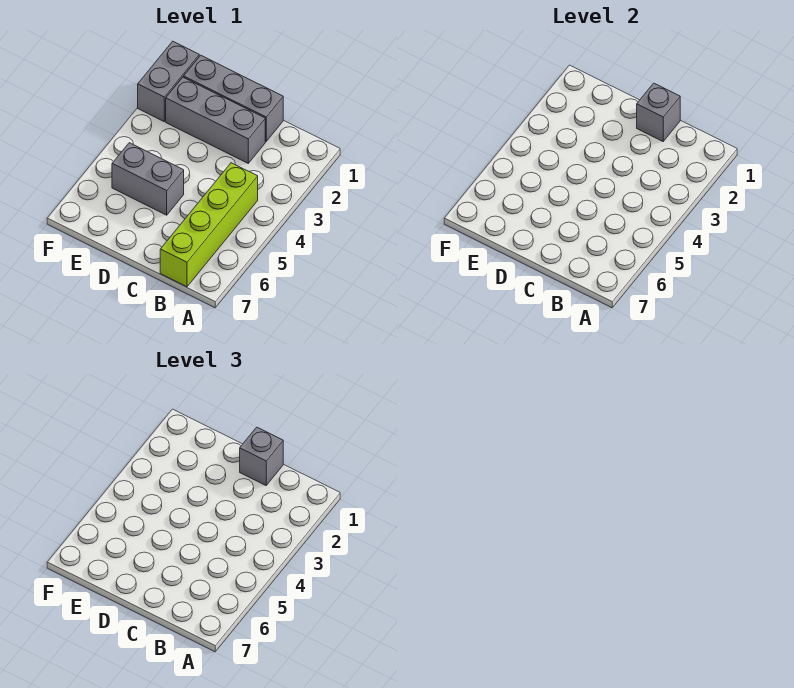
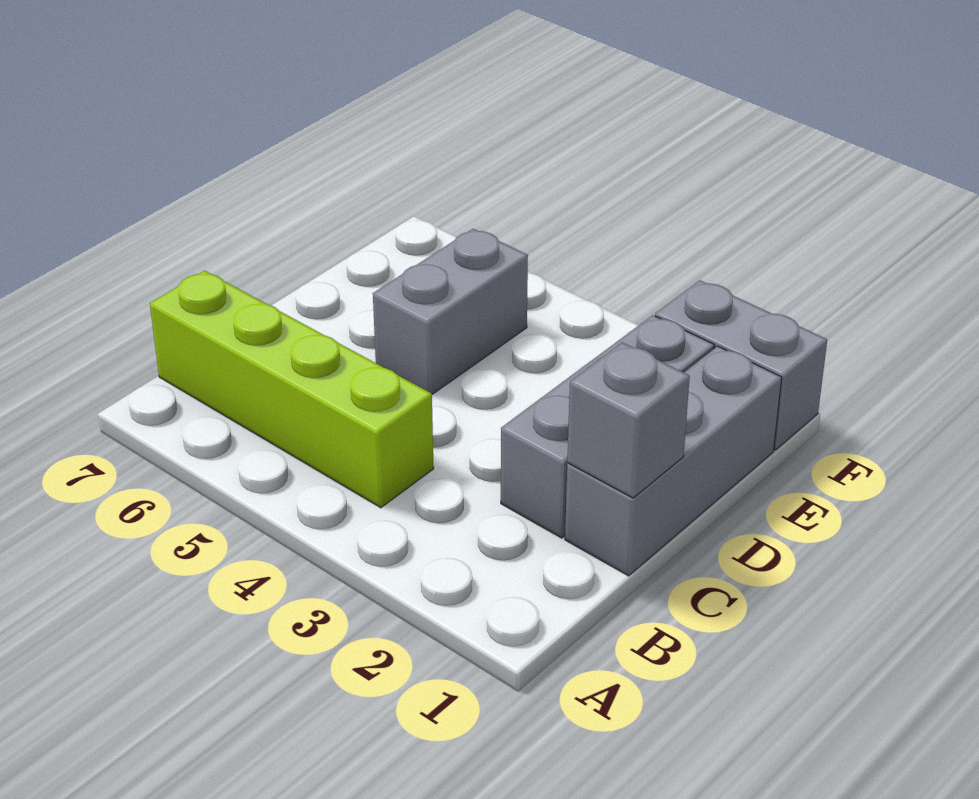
grey 1x1 brick [240,427,283,485] -> none

